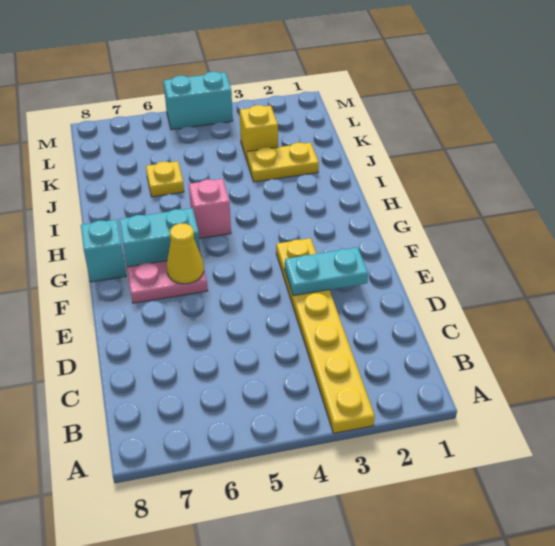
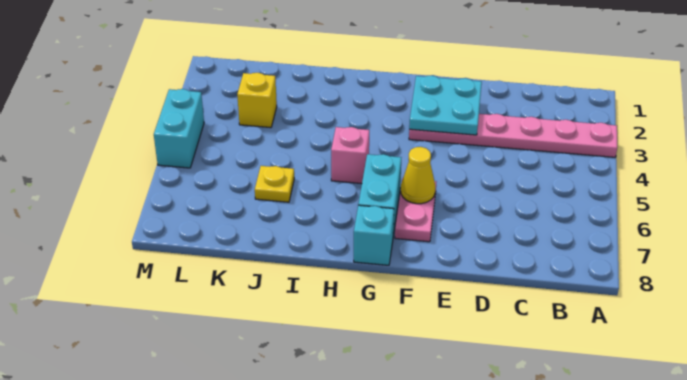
yellow 1x6 plate [276,238,375,433] -> pink 1x6 plate [409,114,617,157]
cyan 1x2 plate [285,247,368,296] -> cyan 2x2 plate [409,76,482,135]
yellow 1x2 plate [247,143,319,182] -> none

